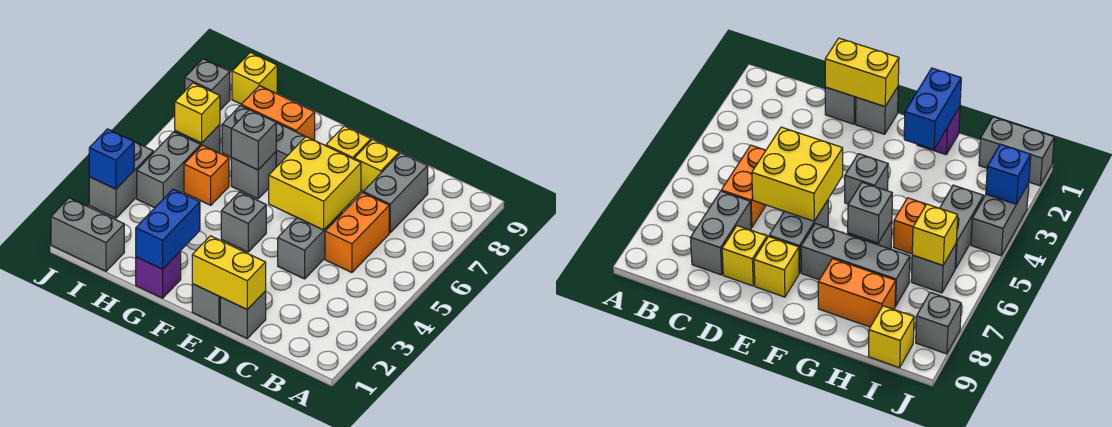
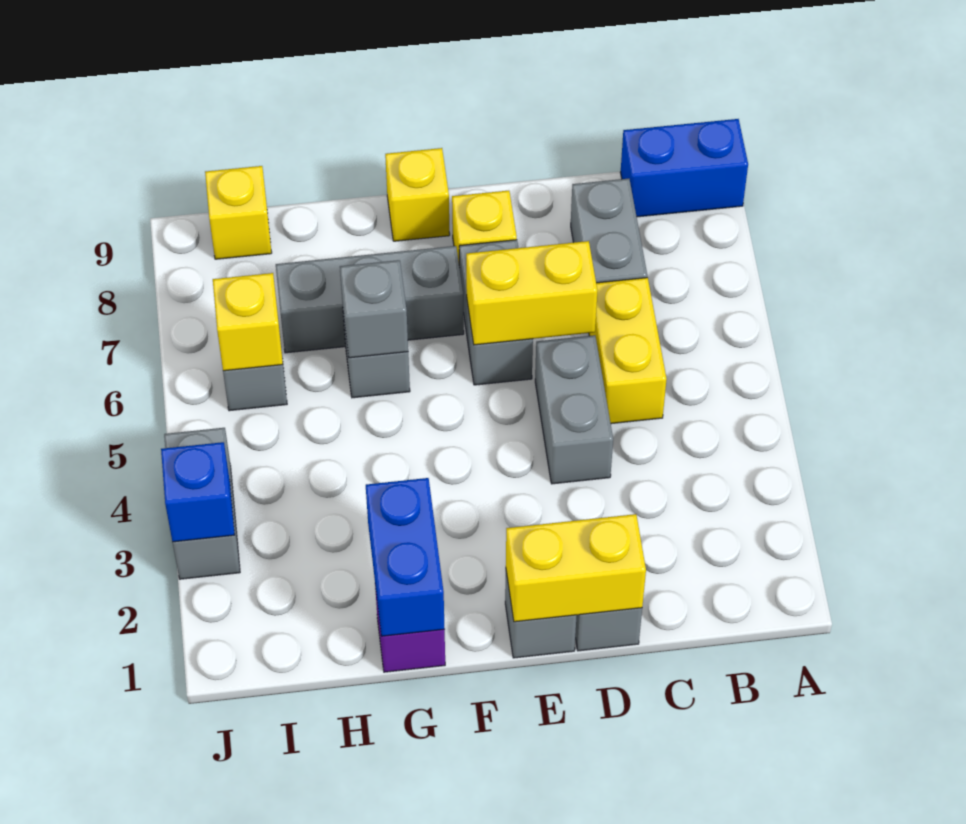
none -> blue 1x2 brick [621,119,748,217]
orange 1x2 brick [325,193,389,273] -> yellow 1x2 brick [589,278,667,424]
yellow 2x2 brick [269,137,361,230] -> yellow 1x2 brick [466,241,597,345]
yellow 1x1 brick [354,139,399,191] -> yellow 1x1 brick moved to [385,148,450,241]
grey 1x1 brick [221,192,266,252] -> none
orange 1x2 brick [241,86,315,141] -> none
orange 1x1 brick [184,145,229,205] -> none
grey 1x2 brick [51,198,124,271] -> none
grey 1x2 brick [137,132,201,208] -> none
grey 1x1 brick [185,59,230,110] -> none

